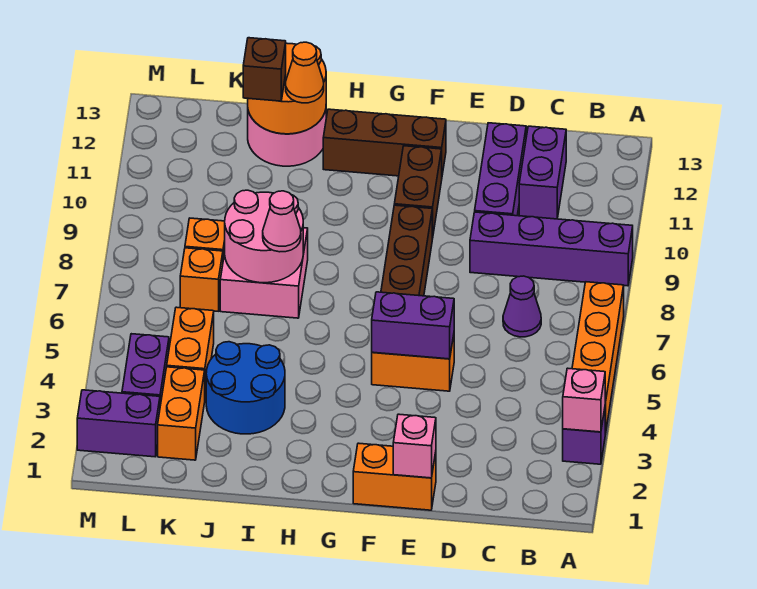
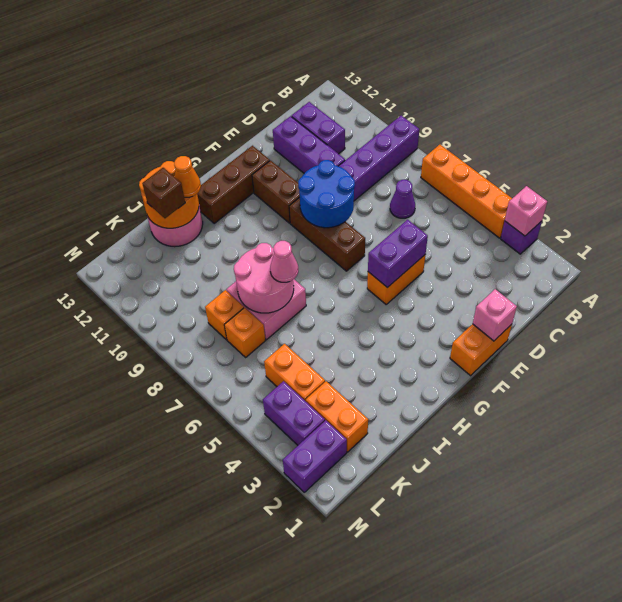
blue 2x2 round brick [206,342,285,434] -> blue 2x2 round brick moved to [298,160,355,228]

